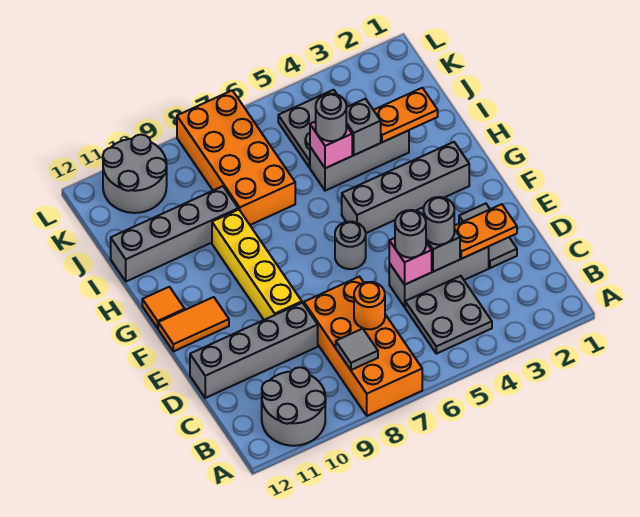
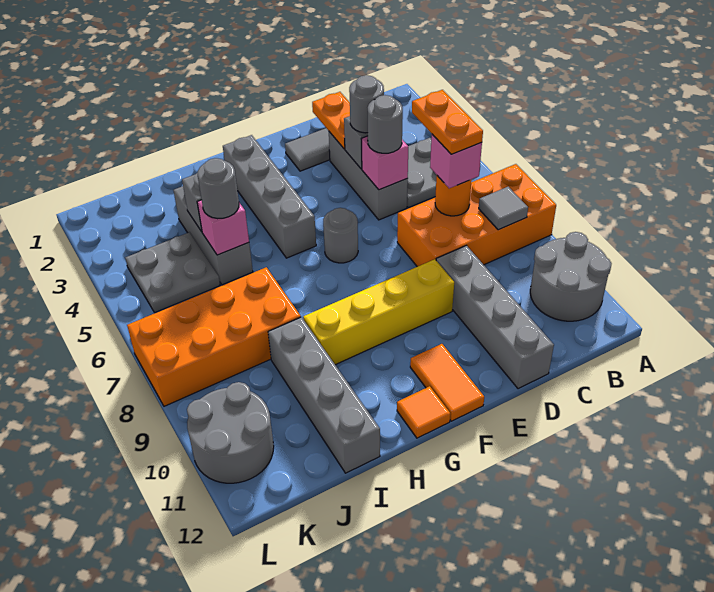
none -> pink 1x1 brick [430,134,482,188]
orange 1x2 plate [374,88,438,142] -> orange 1x2 plate moved to [412,90,483,154]

